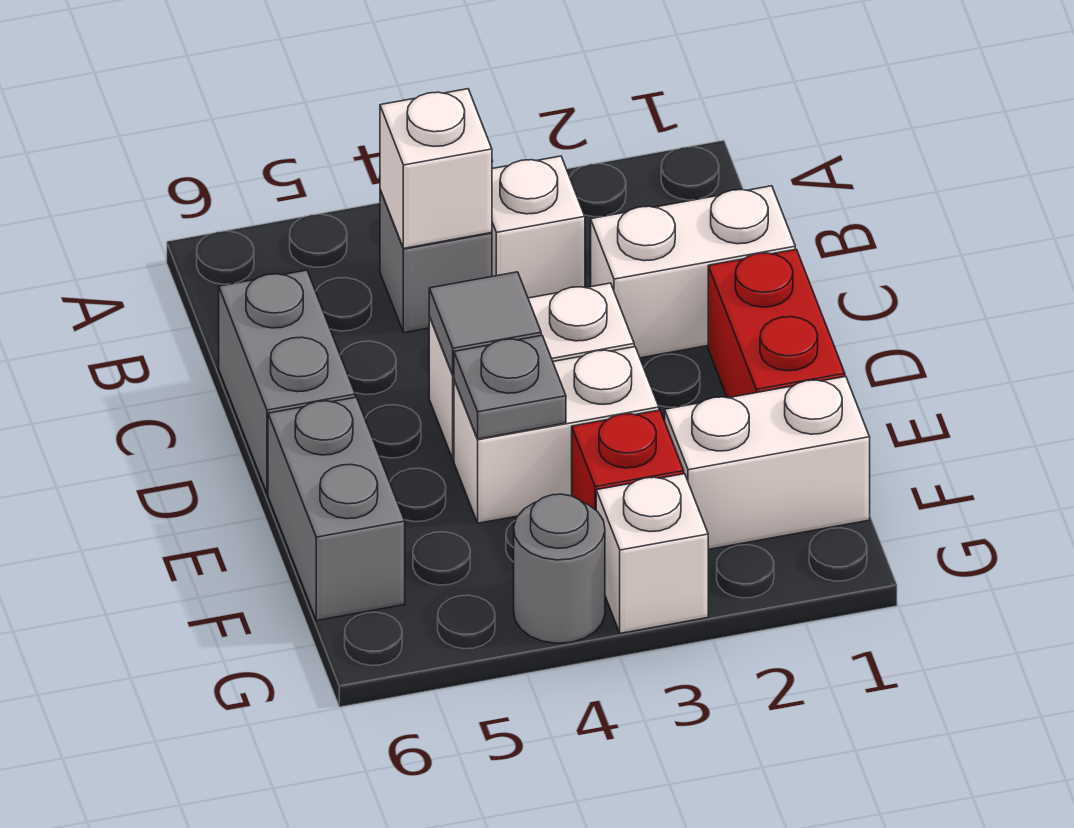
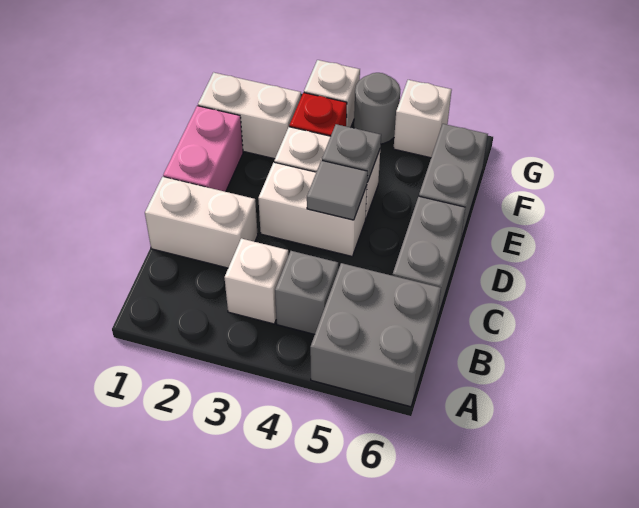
none -> grey 2x2 brick [310,263,441,407]
white 1x1 brick [380,89,492,249] -> white 1x1 brick moved to [394,80,452,158]
red 1x2 brick [708,249,845,398] -> pink 1x2 brick [163,106,243,192]

